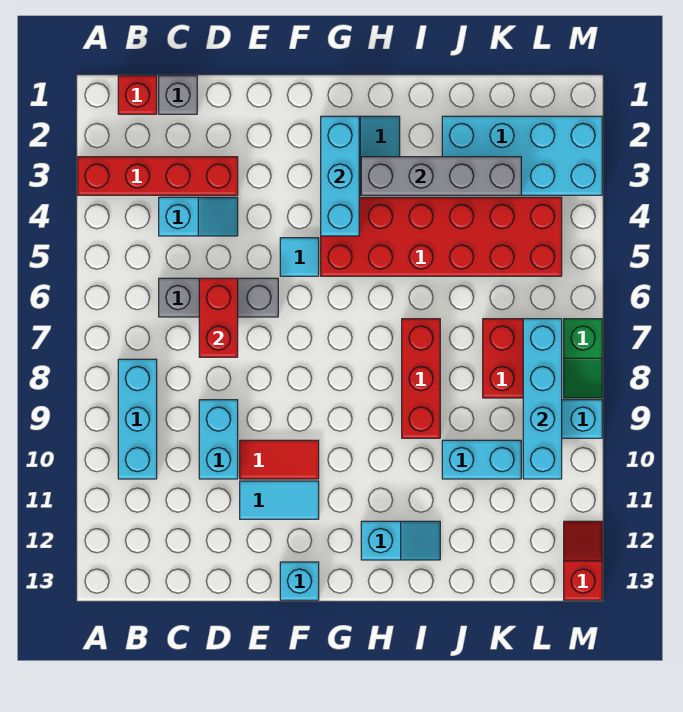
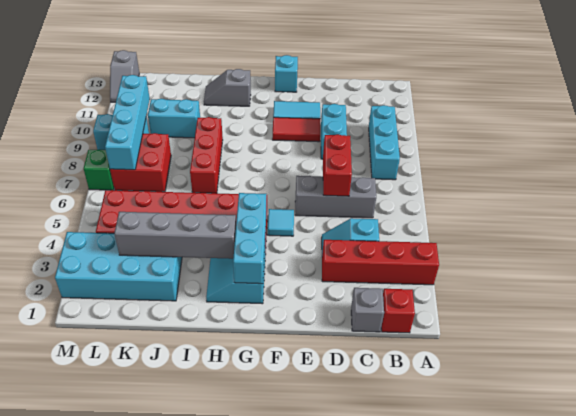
cyan 1x2 slope [361,521,440,560] -> grey 1x2 slope [204,69,251,106]
red 1x2 slope [564,521,602,600] -> grey 1x2 slope [110,50,139,102]

